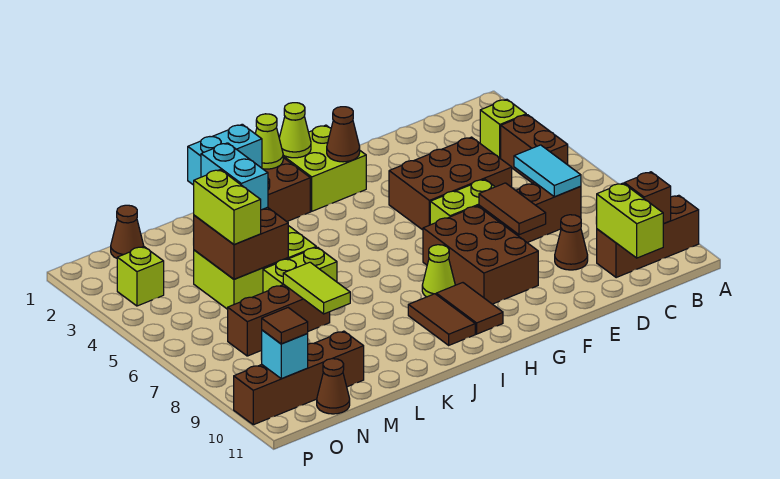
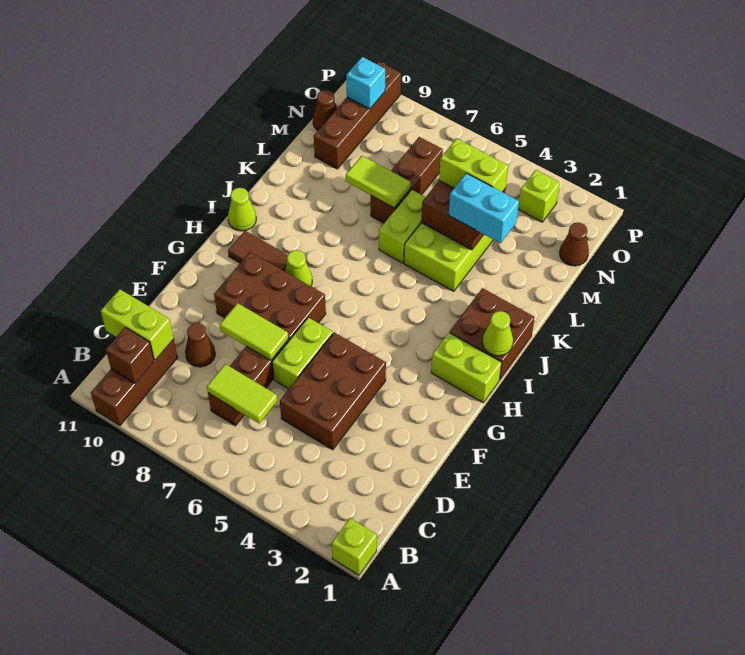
lime 1x1 brick [480,99,526,159] -> lime 1x1 brick moved to [332,518,377,575]
brown 1x2 brick [501,115,568,183] -> none
cyan 1x2 tile [514,145,581,197] -> lime 1x2 tile [207,364,277,423]
brown 1x2 tile [479,183,546,235] -> lime 1x2 tile [220,303,289,360]
lime 2x2 brick [283,125,366,211] -> lime 1x2 brick [431,333,502,403]
brown 1x1 cone [327,107,360,162] -> none
lime 1x1 cone [279,103,311,158] -> lime 1x1 cone moved to [228,188,256,231]
brown 1x2 tile [408,294,475,345] -> none
cyan 1x2 brick [188,124,262,185] -> none
brown 1x1 tile [262,308,308,344] -> none

